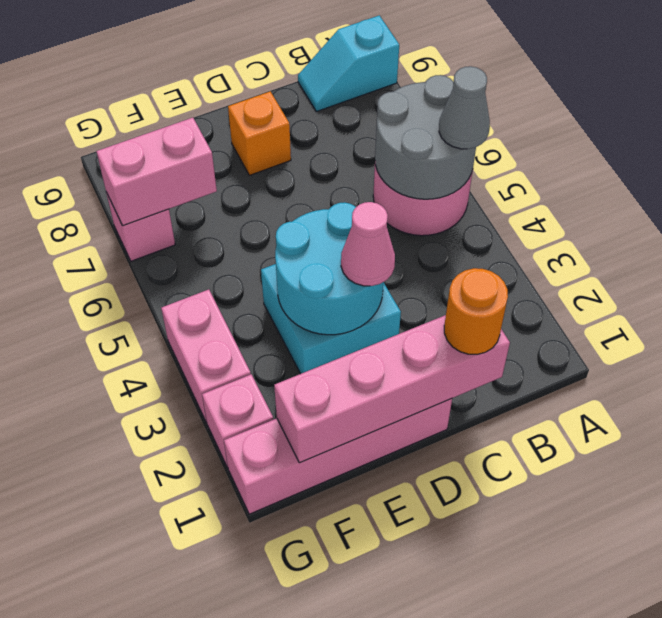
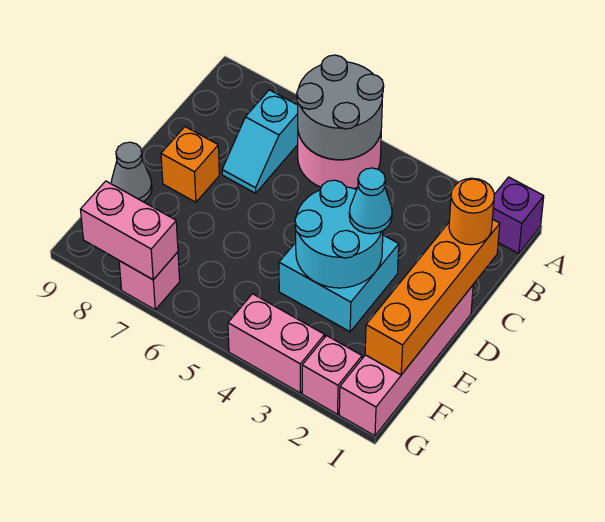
none -> purple 1x1 brick [492,177,544,254]
grey 1x1 cone [439,66,490,149] -> grey 1x1 cone moved to [111,142,152,202]
cyan 1x2 slope [298,15,399,112] -> cyan 1x2 slope moved to [222,90,298,193]
pink 1x4 brick [274,315,510,463] -> orange 1x4 brick [365,219,500,375]
pink 1x1 cone [341,202,395,286] -> cyan 1x1 cone [349,168,392,234]
pink 1x2 brick [96,118,217,226] -> pink 1x2 brick turned to [80,181,178,280]

